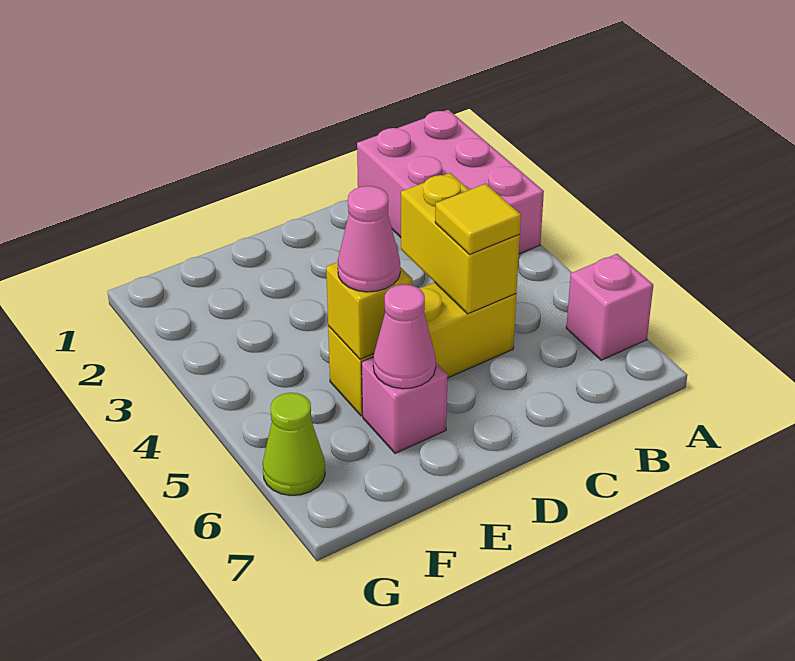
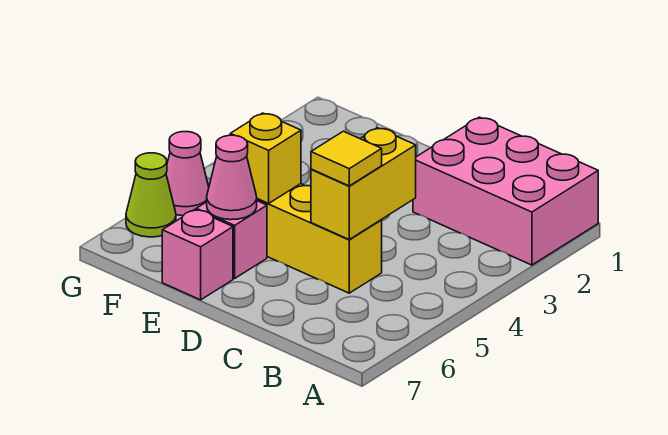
pink 2x3 brick [357,110,544,254] -> pink 2x3 brick turned to [413,117,598,265]
pink 1x1 brick [566,254,653,360] -> pink 1x1 brick moved to [162,210,233,300]
pink 1x1 cone [338,186,400,292] -> pink 1x1 cone moved to [166,132,209,216]

